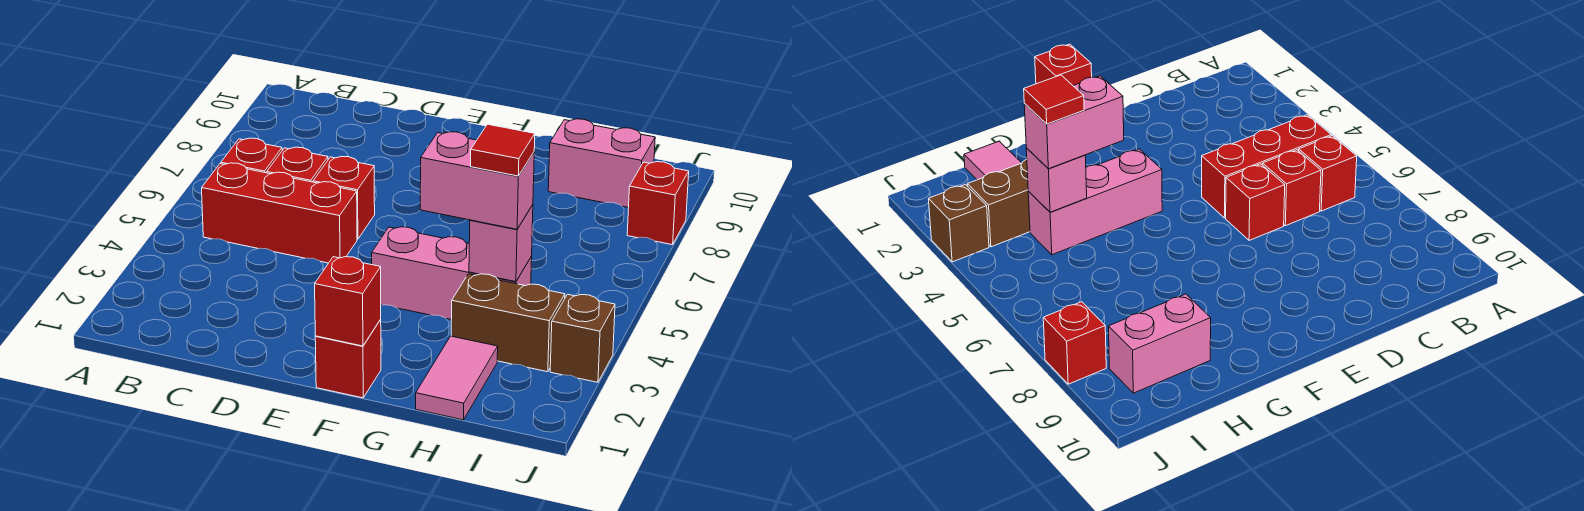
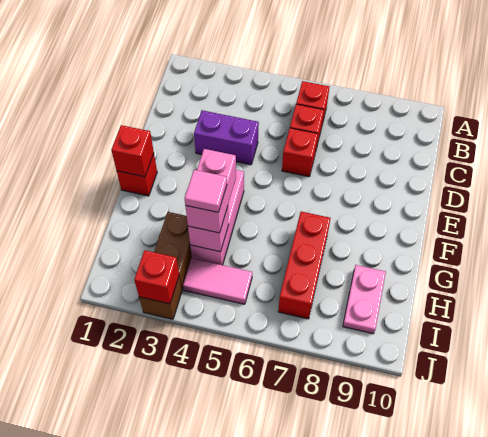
red 1x3 brick [202,163,357,263] -> red 1x3 brick moved to [278,212,331,319]
none -> purple 1x2 brick [194,110,259,165]
pink 1x2 tile [416,336,498,420] -> pink 1x2 tile moved to [183,259,252,304]
red 1x1 tile [471,124,535,176] -> pink 1x1 tile [185,170,227,212]
pink 1x2 brick [548,119,655,208] -> pink 1x2 plate [343,265,386,334]
red 1x1 brick [627,162,689,245] -> red 1x1 brick moved to [134,250,179,304]

